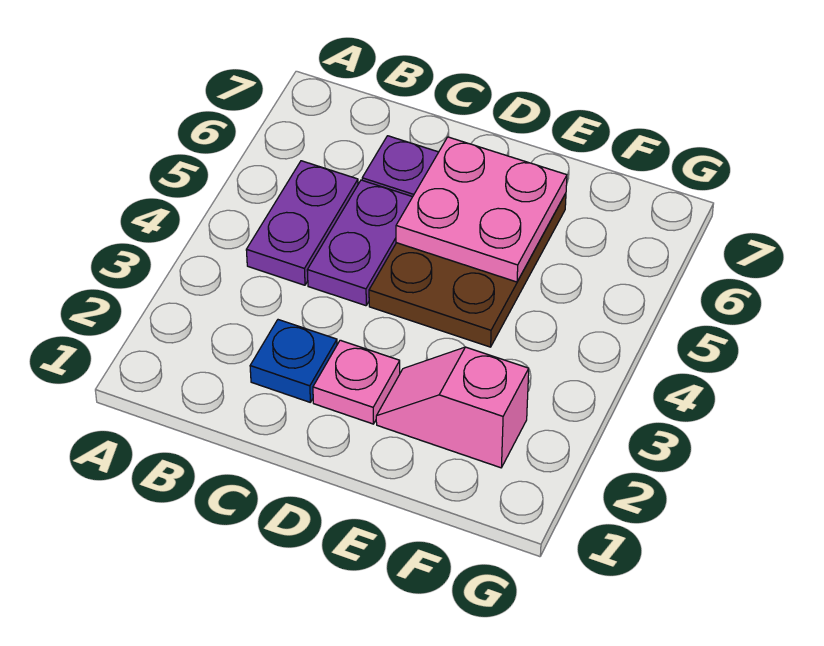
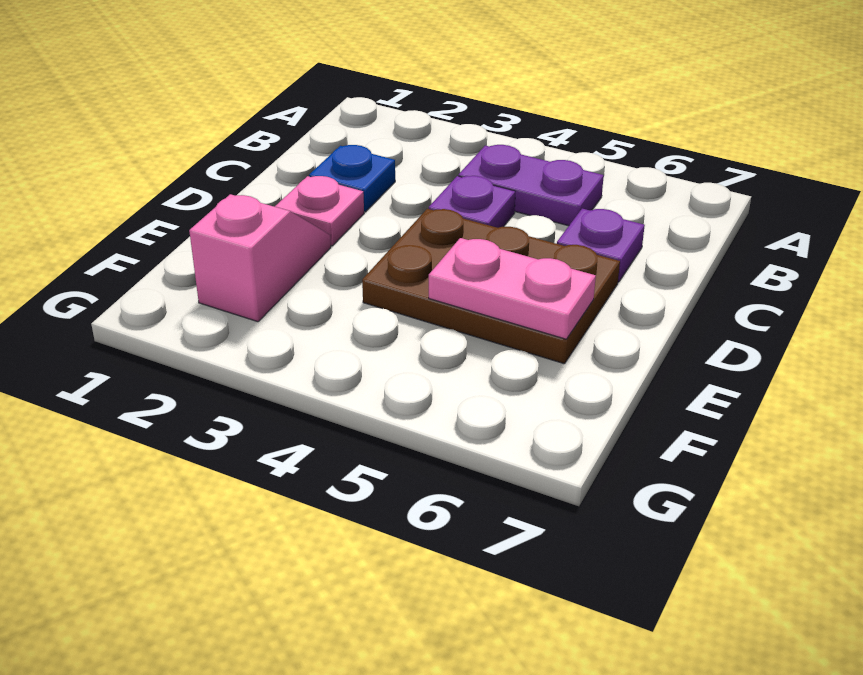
purple 1x2 plate [307,180,412,306] -> purple 1x1 plate [429,176,515,228]
pink 2x2 plate [396,137,567,282] -> pink 1x2 plate [429,238,596,339]

